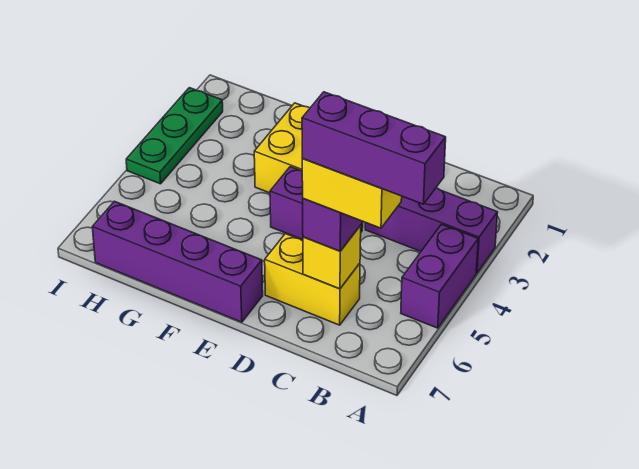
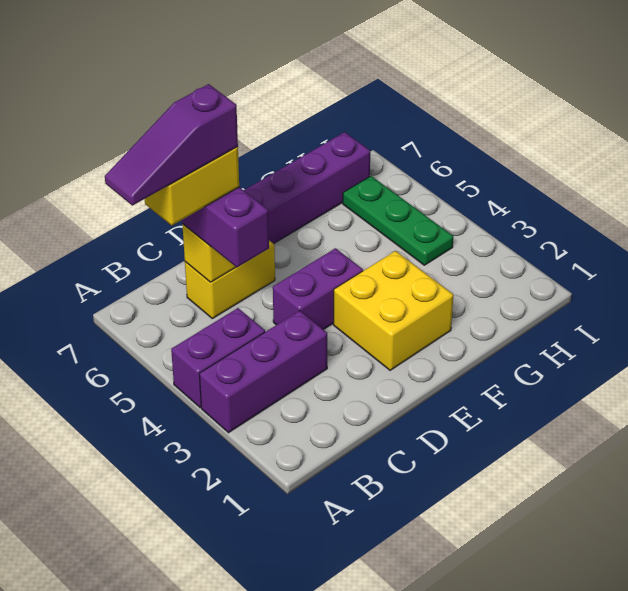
purple 1x2 brick [401,224,478,328] -> purple 1x2 brick turned to [171,308,265,408]
purple 1x3 brick [302,92,446,204] -> purple 1x3 slope [105,84,238,205]
green 1x3 plate [126,88,223,184] -> green 1x3 plate moved to [343,176,453,265]

